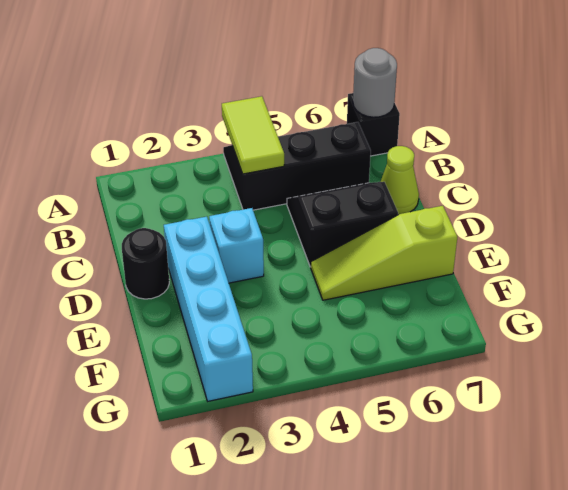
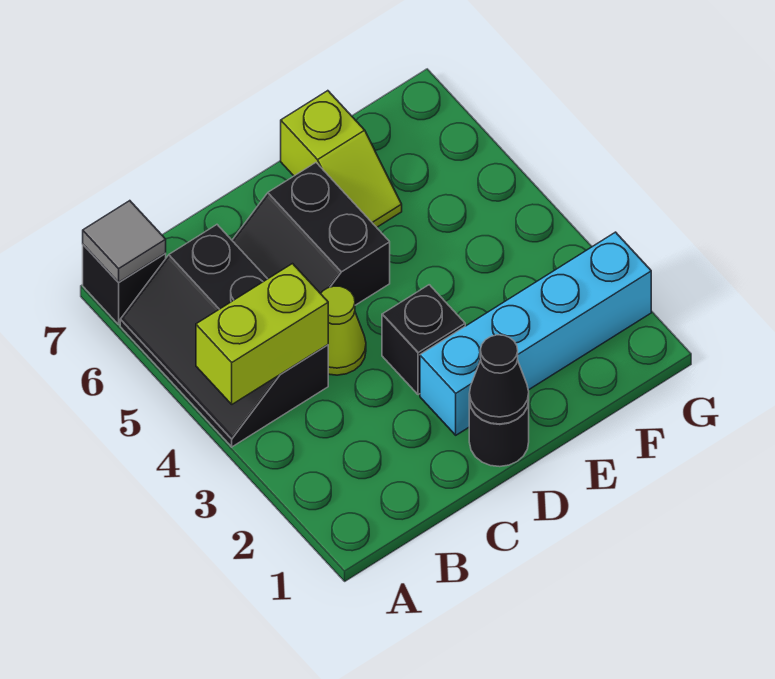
lime 1x2 tile [222,96,284,174] -> lime 1x2 brick [196,264,328,404]
grey 1x1 round brick [353,48,397,117] -> grey 1x1 tile [83,201,166,282]
lime 1x1 cone [380,146,419,215] -> lime 1x1 cone moved to [321,286,366,375]
none -> black 1x1 cone [469,335,529,424]
cyan 1x1 brick [209,208,264,283] -> black 1x1 brick [382,285,465,395]
lime 1x3 slope [311,206,457,300] -> lime 1x2 slope [281,91,402,227]

